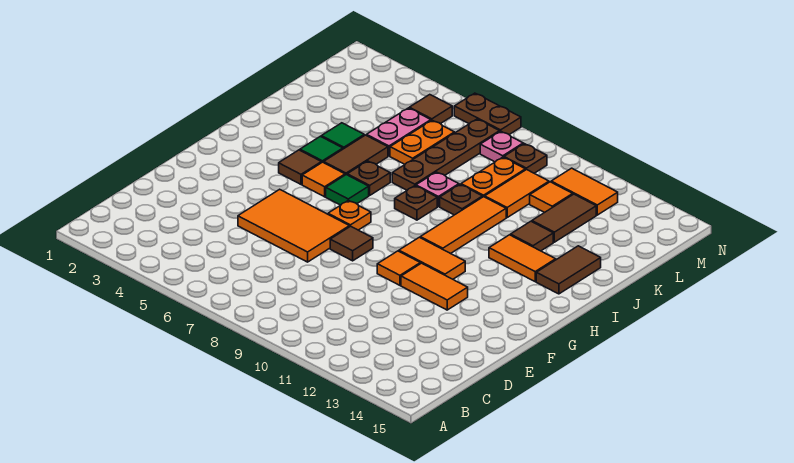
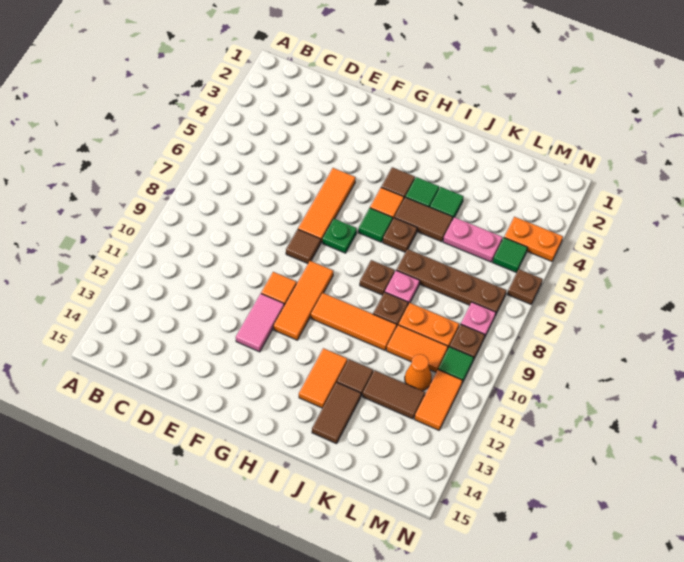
orange 2x3 tile [238,189,349,262] -> orange 1x3 tile [298,168,356,242]
orange 1x2 tile [401,263,468,310] -> pink 1x2 tile [236,294,284,352]
orange 1x1 plate [328,200,371,230] -> green 1x1 plate [322,219,357,253]
orange 1x2 tile [399,237,465,279] -> orange 1x3 tile [273,261,333,340]
brown 1x2 tile [536,246,601,294] -> brown 1x2 tile turned to [312,382,361,444]
orange 1x2 plate [390,120,455,164] -> orange 1x2 plate moved to [504,217,563,261]
orange 1x1 tile [530,182,573,212] -> orange 1x1 cone [405,354,432,391]
brown 1x1 tile [409,95,452,124] -> green 1x1 tile [493,238,528,273]
none -> green 1x1 tile [438,347,474,383]
brown 1x2 plate [454,93,521,135] -> brown 1x1 plate [507,269,542,304]

